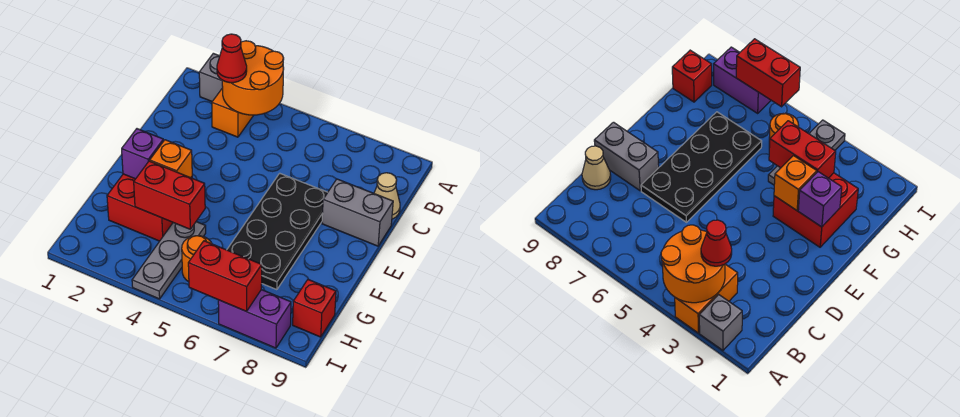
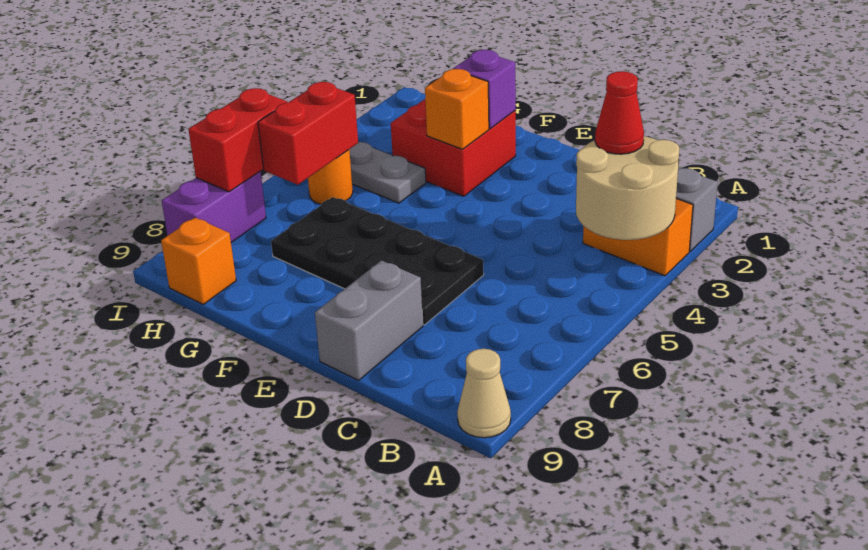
orange 2x2 round brick [222,41,284,115] -> tan 2x2 round brick [576,136,679,240]
tan 1x1 cone [374,173,400,219] -> tan 1x1 cone moved to [457,349,511,438]
red 1x2 brick [134,161,205,229] -> red 1x2 brick moved to [258,82,358,185]
red 1x1 brick [293,279,336,337] -> orange 1x1 brick [161,218,236,304]

